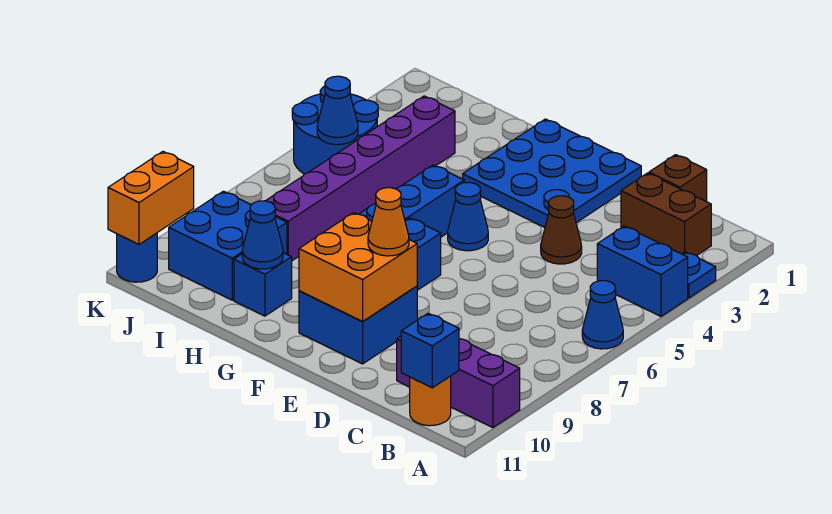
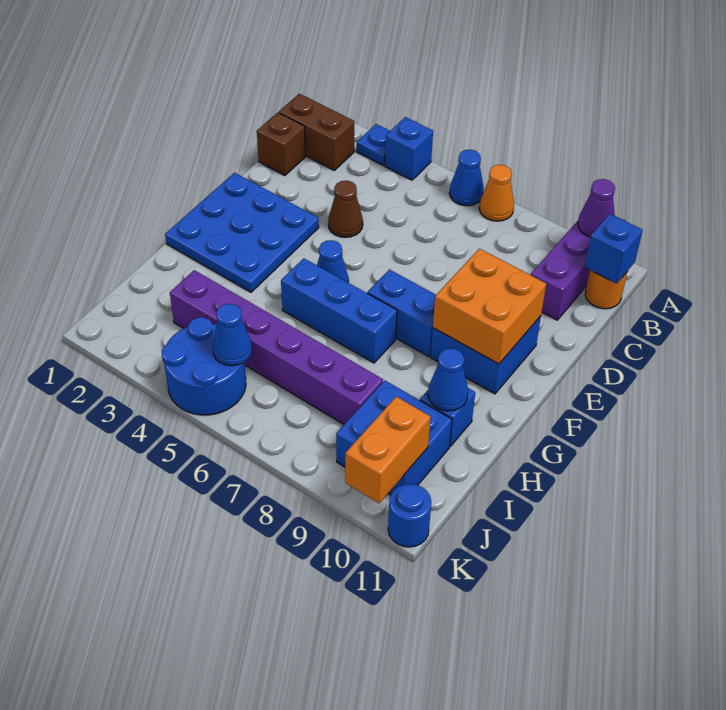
blue 1x2 brick [597,226,688,316] -> blue 1x1 brick [385,117,433,180]
none -> purple 1x1 cone [578,179,615,237]
brown 1x2 brick [621,173,711,256] -> brown 1x2 brick turned to [279,94,354,170]
orange 1x1 cone [368,188,409,256] -> orange 1x1 cone moved to [479,165,514,221]
orange 1x2 brick [108,152,194,244] -> orange 1x2 brick turned to [345,397,431,503]

